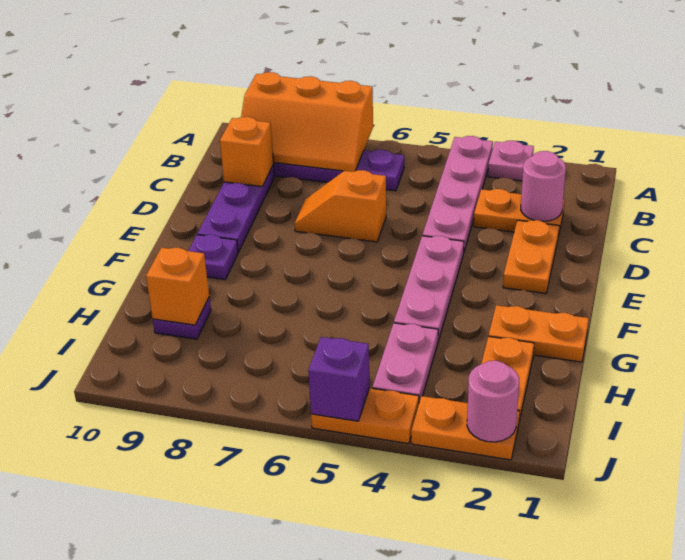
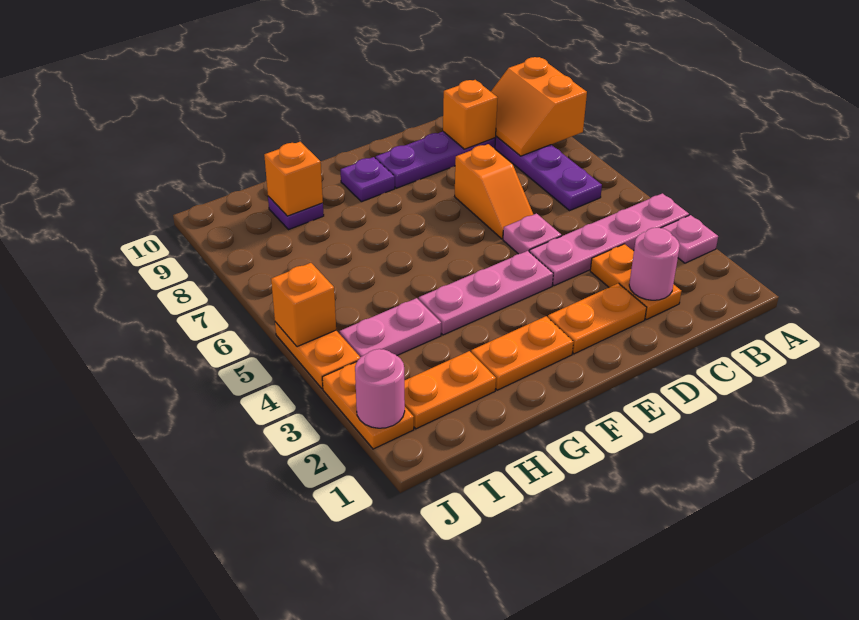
orange 2x3 slope [241,72,373,172] -> orange 2x2 slope [491,57,587,156]
none -> pink 1x1 plate [503,214,561,254]
orange 1x2 slope [294,170,386,242] -> orange 1x2 slope turned to [455,144,534,239]
orange 1x2 plate [489,305,589,362] -> orange 1x2 plate turned to [471,316,573,390]
purple 1x1 brick [308,337,370,421] -> orange 1x1 brick [271,263,336,347]

